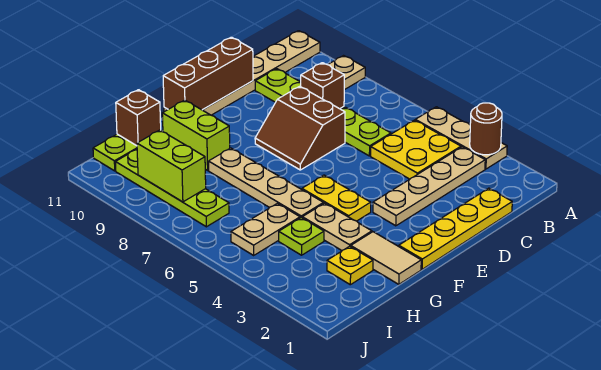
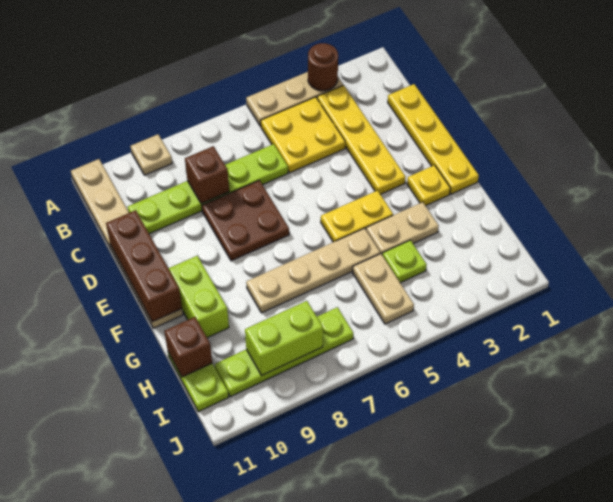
tan 1x4 plate [373,147,485,226] -> yellow 1x4 plate [317,85,405,194]
brown 2x2 slope [255,86,345,170] -> brown 2x2 plate [202,180,289,261]
tan 1x2 tile [351,232,421,284] -> none
lime 1x2 brick [162,100,230,170] -> lime 1x2 brick turned to [169,256,229,338]
yellow 1x1 plate [327,246,373,285] -> yellow 1x1 plate moved to [407,165,451,206]

